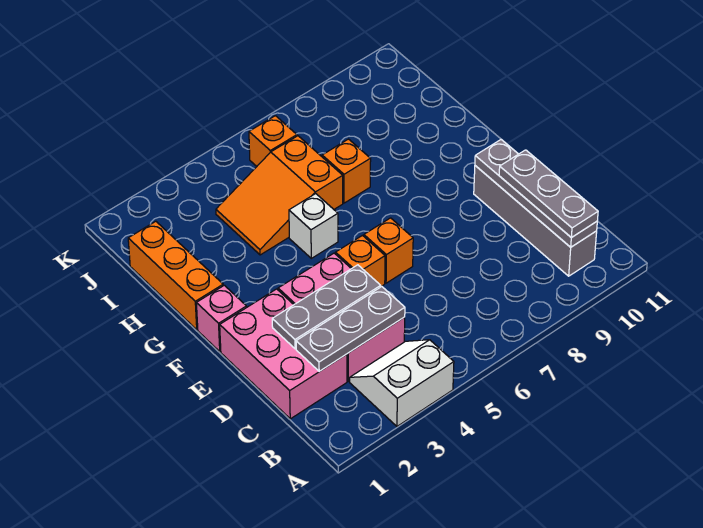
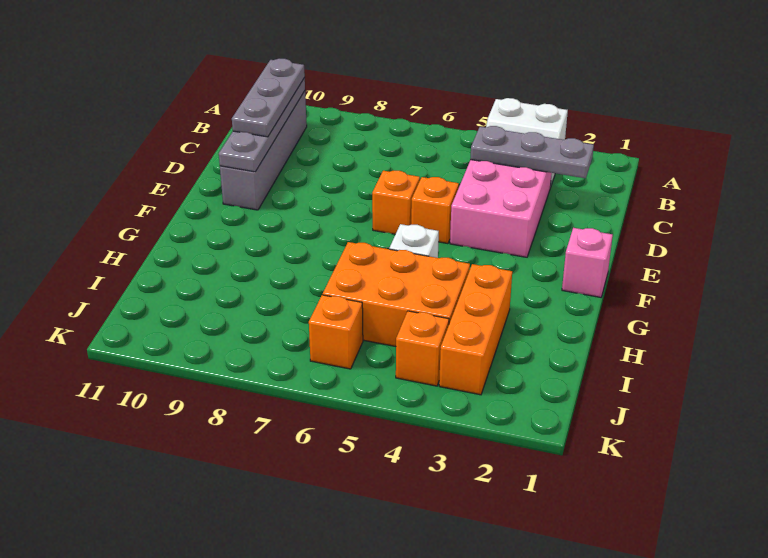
pink 2x3 brick [220,289,347,419] -> none
grey 1x3 plate [272,265,381,349] -> none
orange 1x3 brick [128,221,223,330] -> orange 1x3 brick moved to [439,264,512,395]
orange 2x3 slope [216,136,343,255] -> orange 2x3 brick [323,242,470,346]
orange 1x1 brick [322,139,371,203] -> orange 1x1 brick moved to [396,311,449,386]

